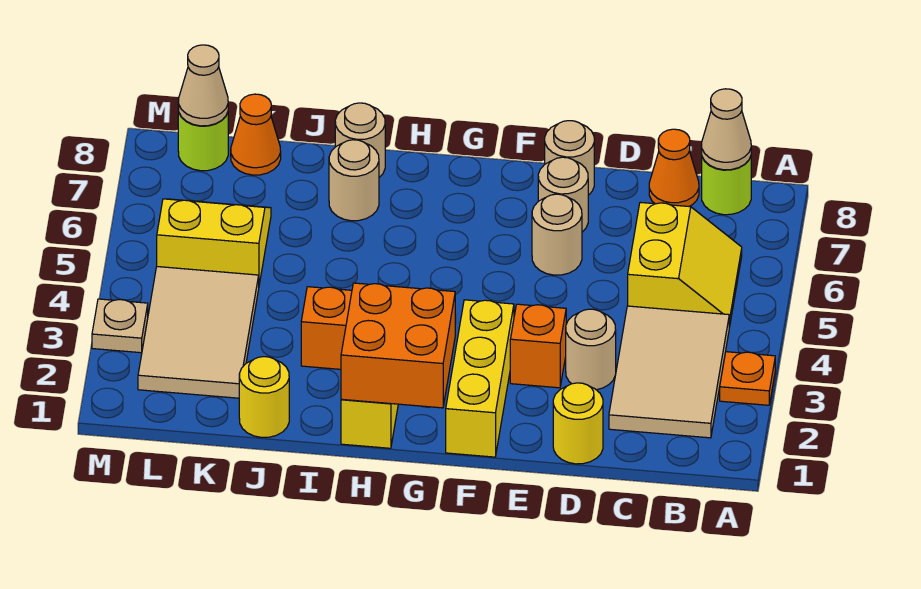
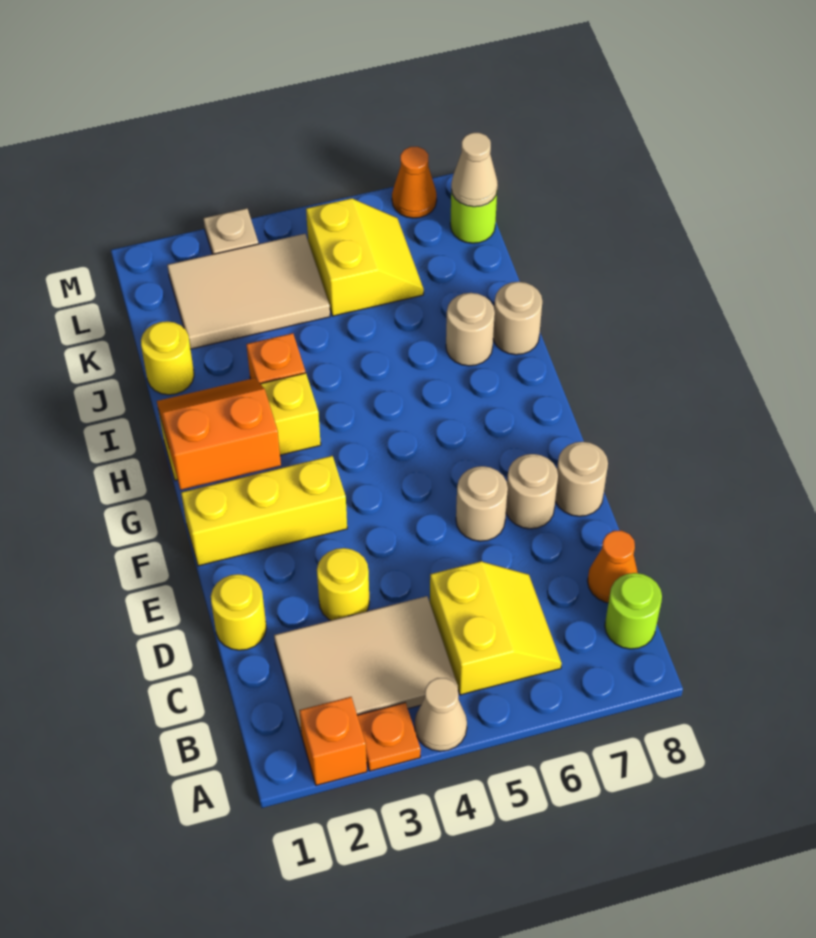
yellow 2x2 slope [628,202,742,327] -> yellow 2x2 slope turned to [430,561,562,695]
tan 1x1 cone [702,89,751,170] -> tan 1x1 cone moved to [415,678,467,751]
tan 1x1 round brick [566,309,616,390] -> yellow 1x1 round brick [317,548,369,620]
orange 1x1 brick [510,304,566,388] -> orange 1x1 brick moved to [299,697,367,785]
orange 2x2 brick [341,283,455,408] -> orange 2x2 slope [157,378,281,490]
orange 1x1 cone [231,94,281,175] -> orange 1x1 cone moved to [392,147,437,218]

